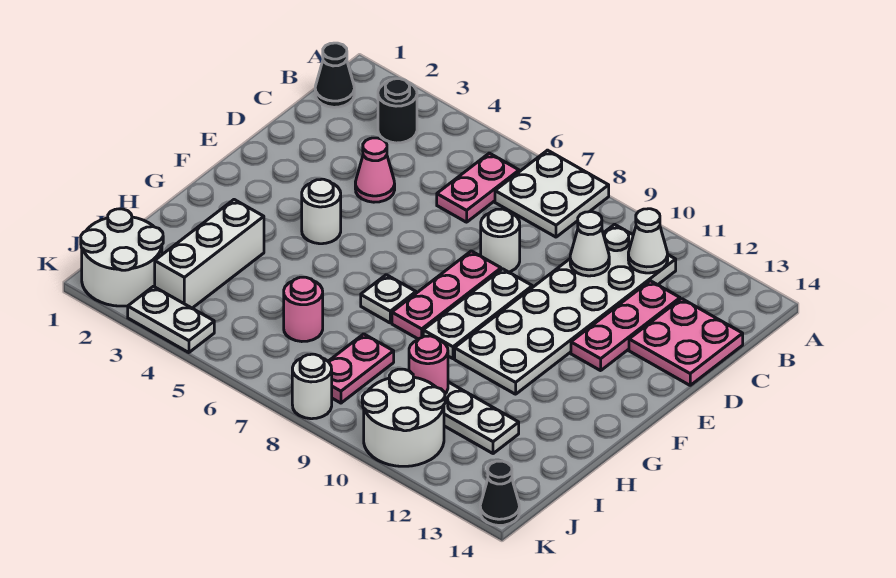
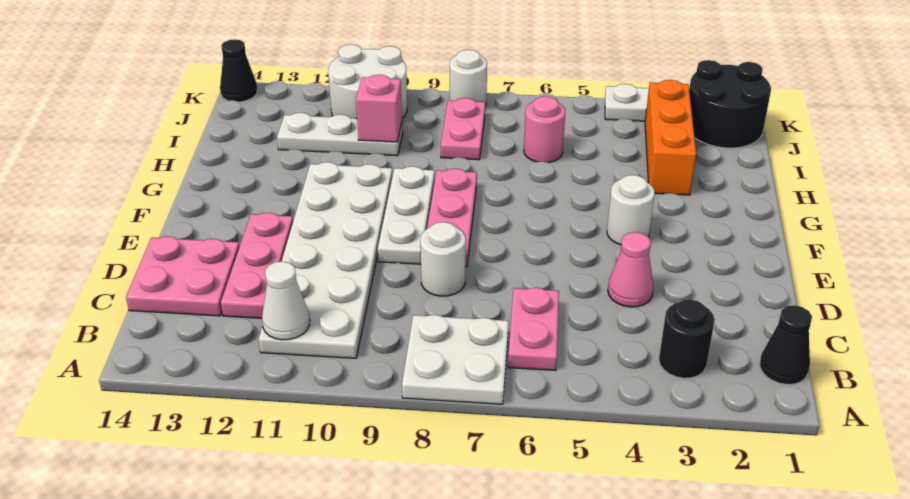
white 1x1 cone [570,212,609,276] -> none
white 1x1 plate [361,275,416,323] -> none
white 1x3 brick [155,200,264,308] -> orange 1x3 brick [645,80,696,195]
pink 1x1 round brick [409,336,448,394] -> pink 1x1 brick [356,75,402,142]
white 2x2 round brick [81,209,163,306] -> black 2x2 round brick [689,60,771,148]

